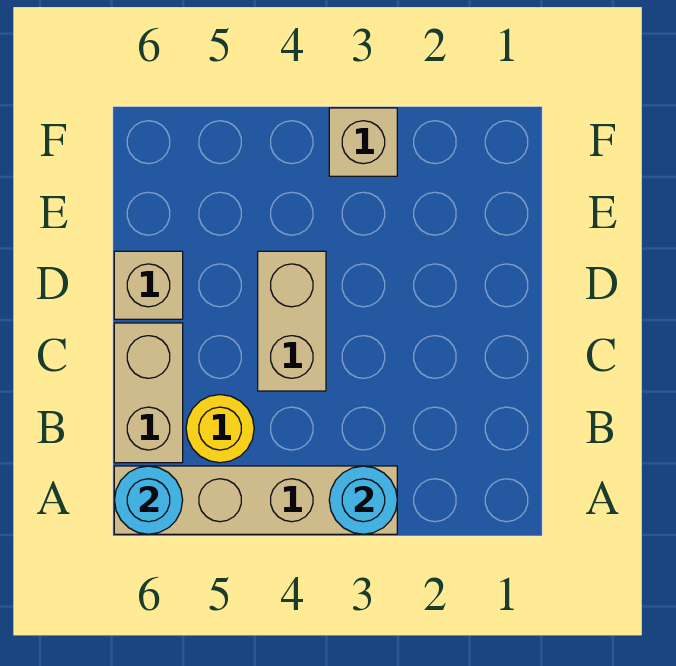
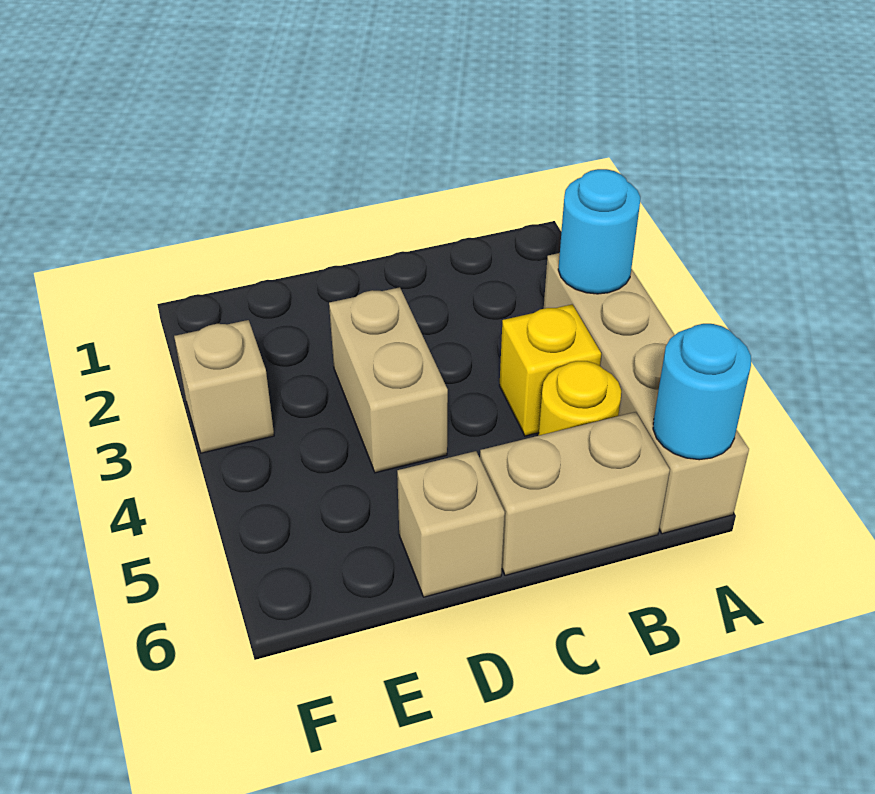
none -> yellow 1x1 brick [499,304,601,436]
tan 1x2 brick [258,251,326,391] -> tan 1x2 brick turned to [329,287,448,473]

